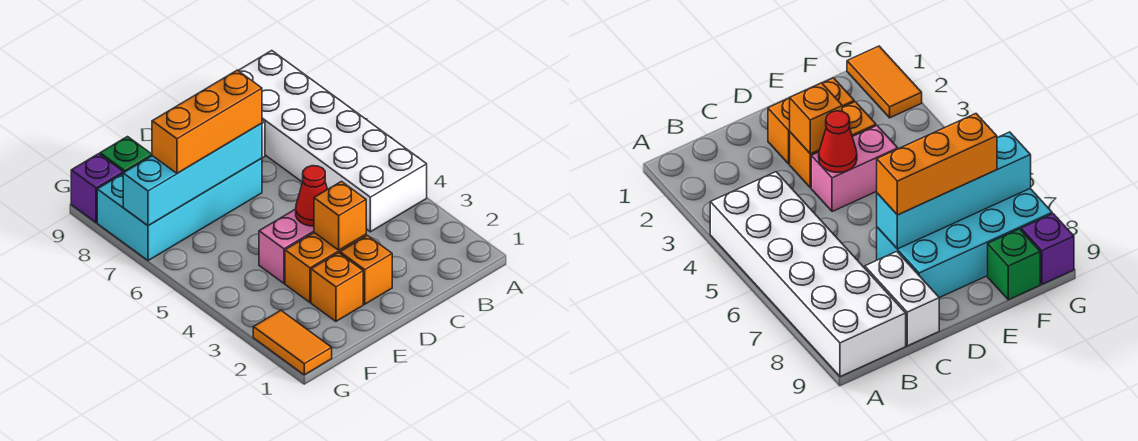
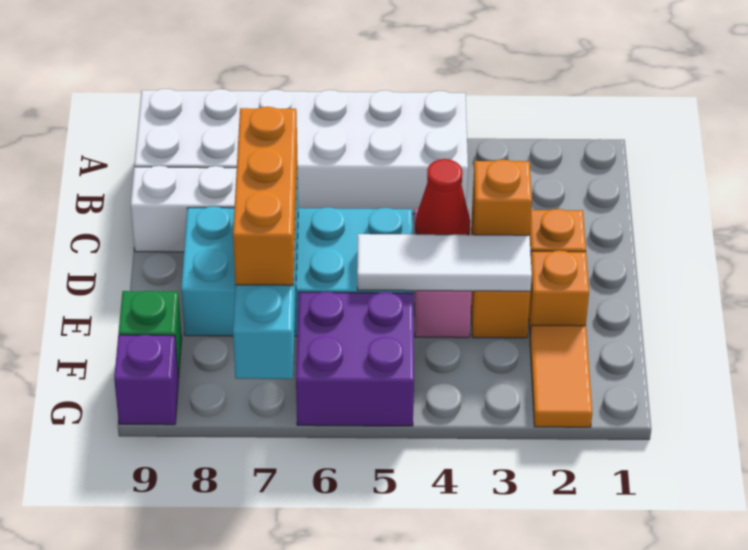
cyan 2x4 brick [97,158,262,261] -> cyan 2x4 brick turned to [181,206,413,336]
none -> white 1x3 tile [357,234,532,291]
none -> purple 2x2 brick [296,292,414,426]
orange 1x2 tile [253,310,332,375] -> orange 1x2 tile turned to [530,325,592,427]

